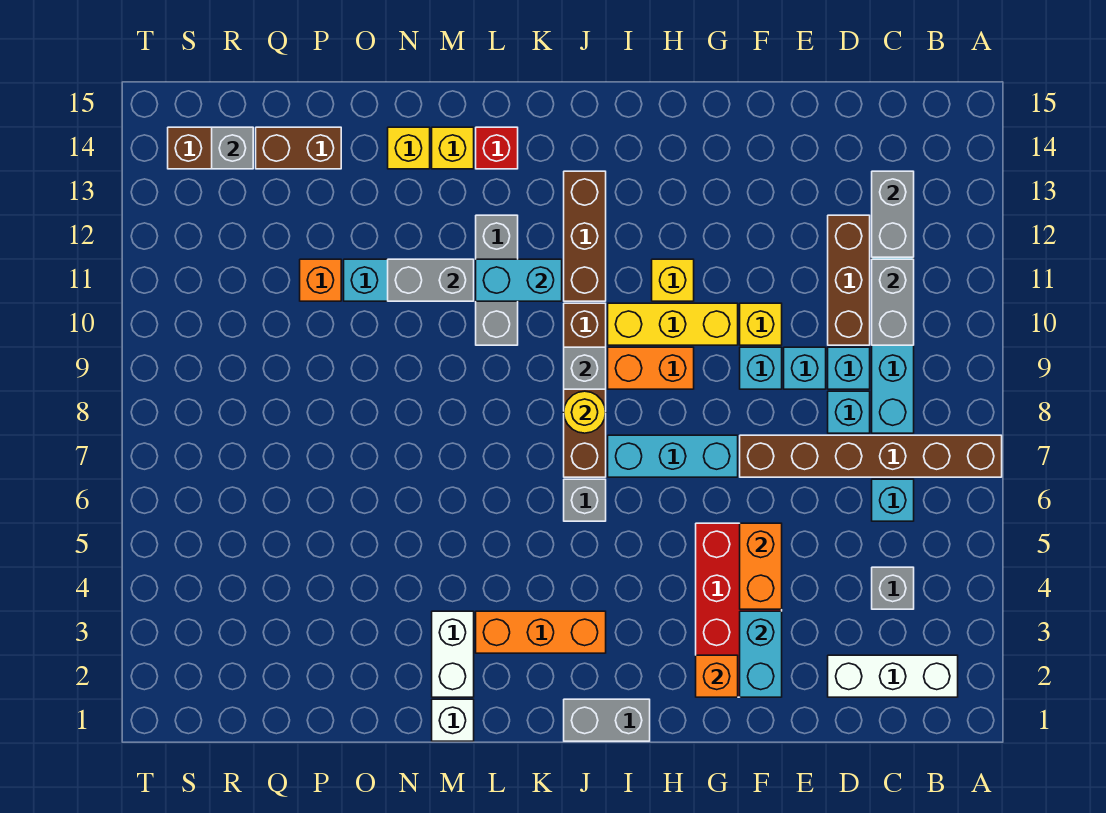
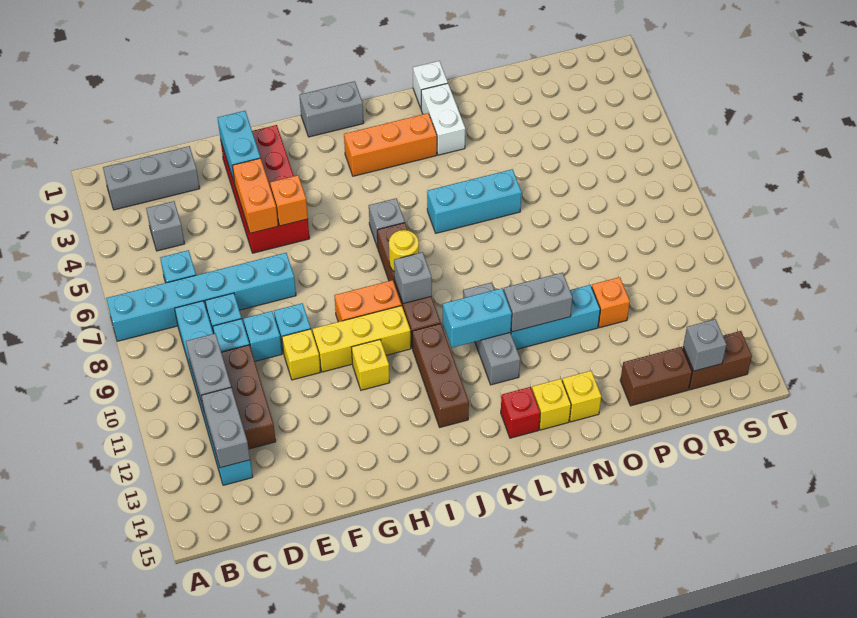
brown 1x6 brick [740,435,1002,477] -> cyan 1x6 brick [106,253,296,341]
white 1x3 brick [828,655,958,697] -> grey 1x3 brick [103,146,200,210]
orange 1x1 brick [696,655,738,697] -> orange 1x1 brick moved to [270,175,308,226]
cyan 1x3 brick [608,435,738,477] -> cyan 1x3 brick moved to [427,169,522,233]

